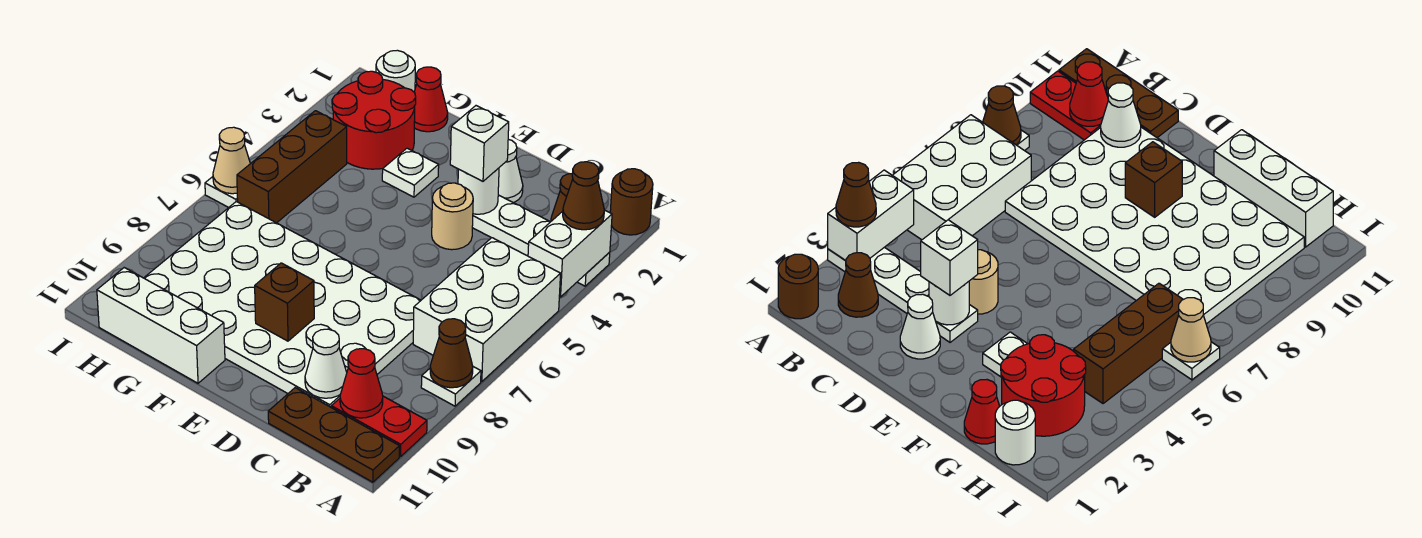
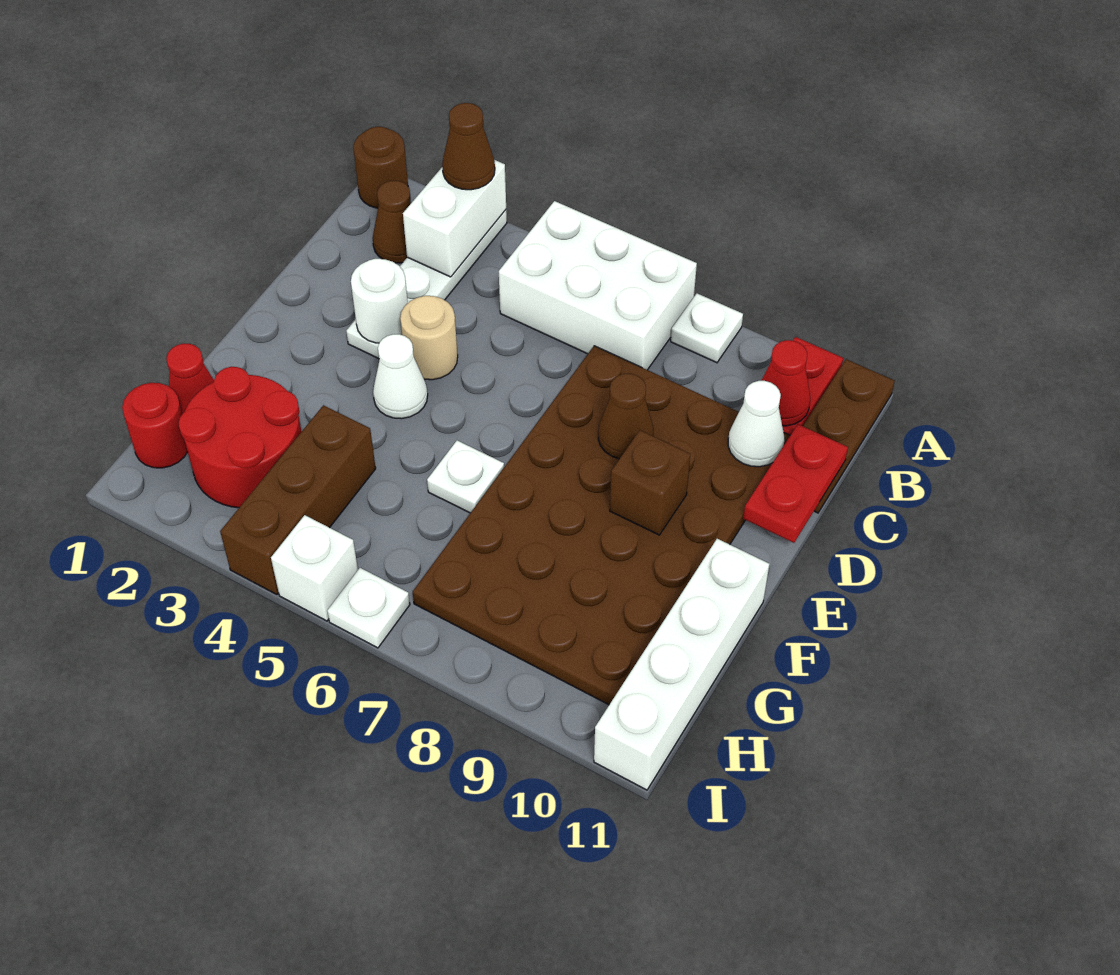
white 1x2 brick [528,210,612,297] -> white 1x2 brick turned to [403,160,506,277]
brown 1x1 cone [430,319,473,388] -> brown 1x1 cone moved to [598,374,654,459]
white 4x6 plate [144,202,421,407] -> brown 4x6 plate [413,346,790,705]
none -> red 1x2 plate [743,424,848,543]
white 1x1 cone [498,139,523,203] -> white 1x1 cone moved to [373,334,428,419]
white 1x1 brick [450,106,509,181] -> white 1x1 brick moved to [271,515,358,621]
white 1x1 plate [382,148,439,197] -> white 1x1 plate moved to [427,440,504,513]
white 1x3 brick [97,268,225,383] -> white 1x4 brick [594,539,769,790]
white 1x1 round brick [376,50,415,92] -> red 1x1 round brick [122,383,188,468]
brown 1x3 brick [237,111,347,223] -> brown 1x3 brick turned to [220,405,376,594]
tan 1x1 cone [213,127,250,194] -> none

